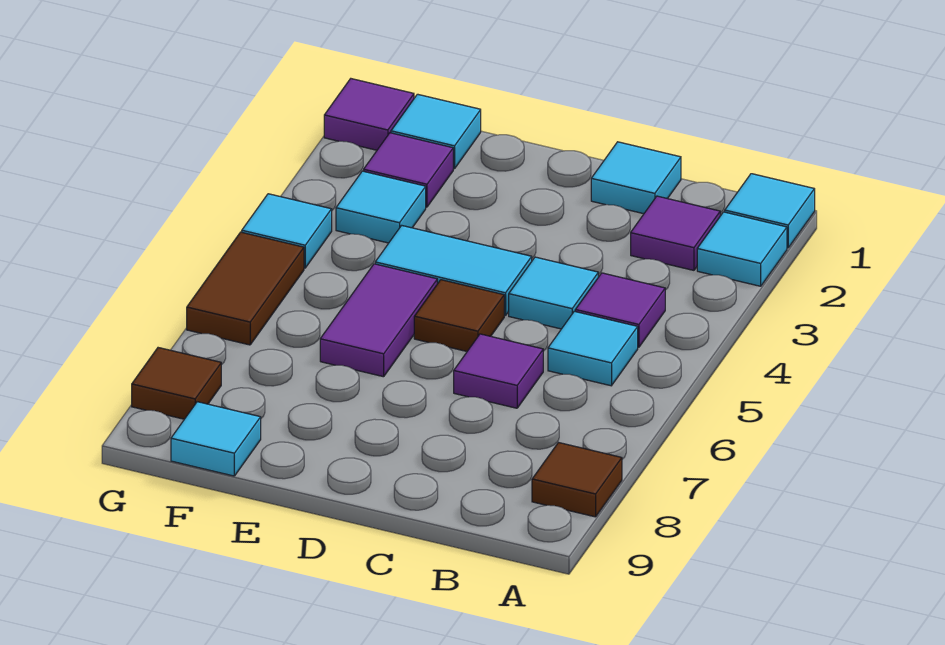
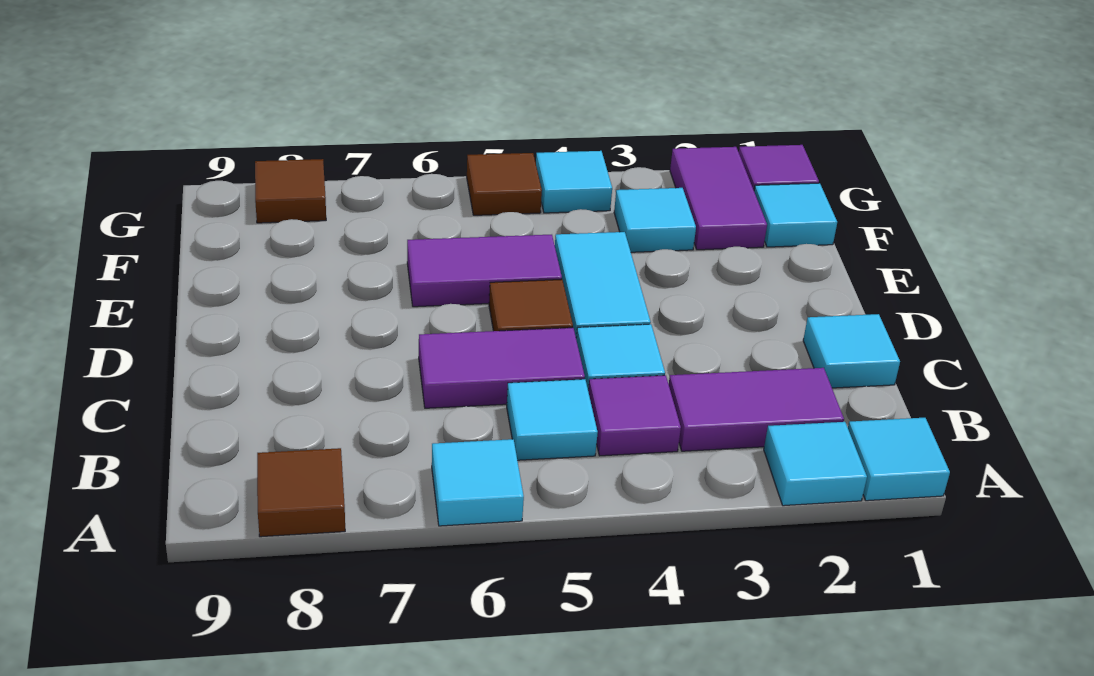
purple 1x1 tile [631,196,720,270] -> purple 1x2 tile [669,368,844,451]
purple 1x1 tile [454,334,543,408] -> purple 1x2 tile [419,328,585,408]
purple 1x1 tile [364,133,453,207] -> purple 1x2 tile [670,147,767,250]
cyan 1x1 tile [171,402,261,476] -> cyan 1x1 tile moved to [432,439,524,526]
brown 1x2 tile [187,232,304,345] -> brown 1x1 tile [467,153,542,215]

